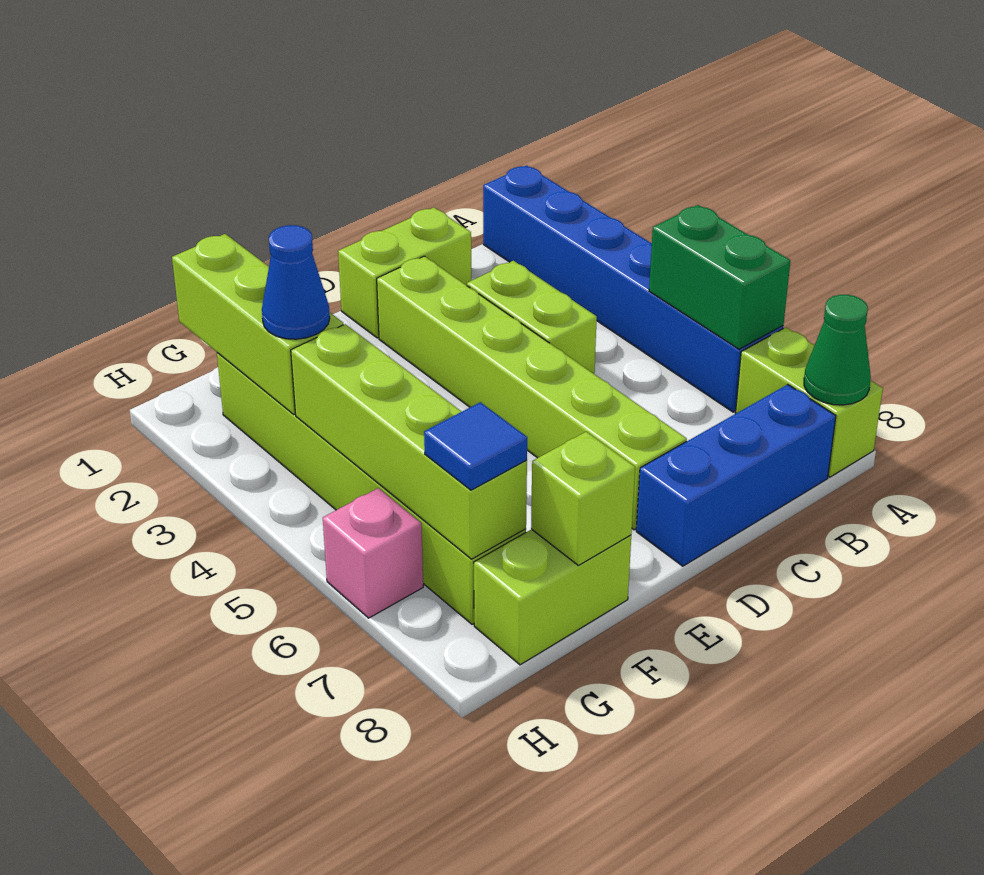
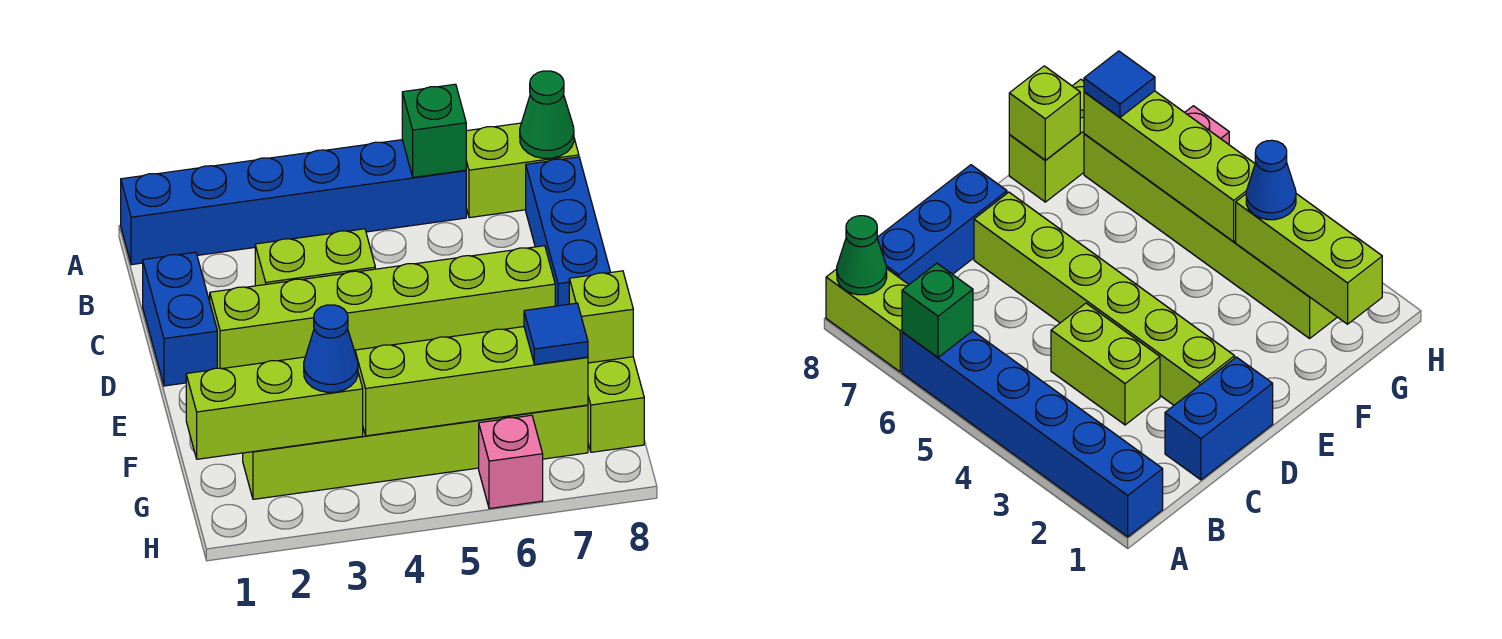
green 1x2 brick [649,205,790,349] -> green 1x1 brick [402,84,466,178]
lime 1x2 brick [338,208,471,338] -> blue 1x2 brick [143,252,217,386]

